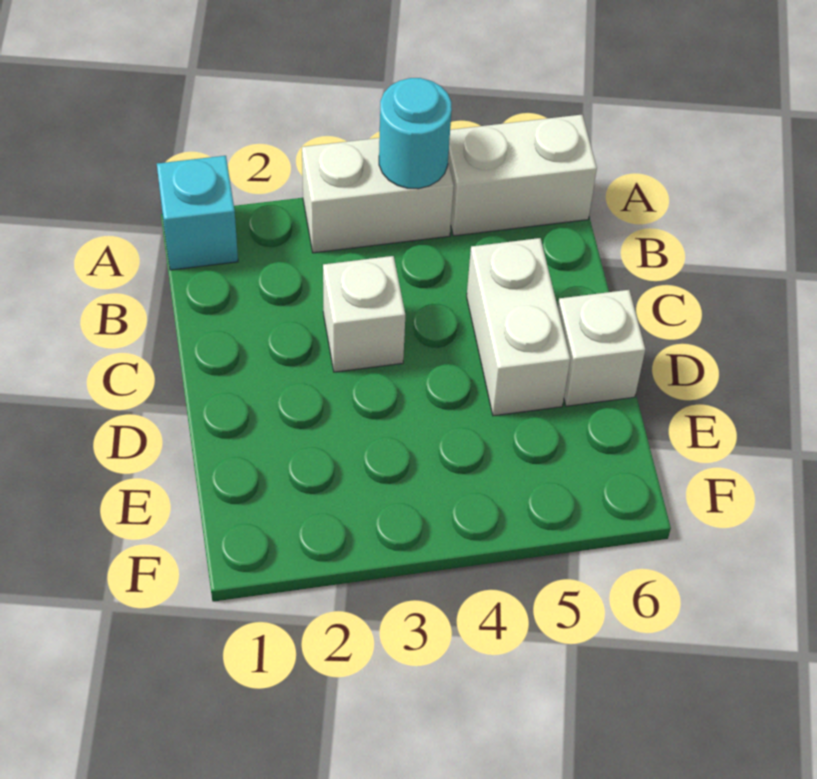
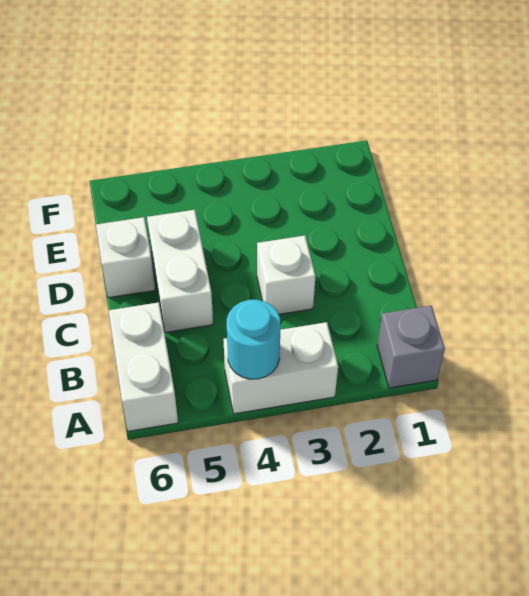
cyan 1x1 brick [157,156,238,270] -> grey 1x1 brick [377,306,445,388]
white 1x2 brick [448,115,597,236] -> white 1x2 brick turned to [109,302,178,431]

